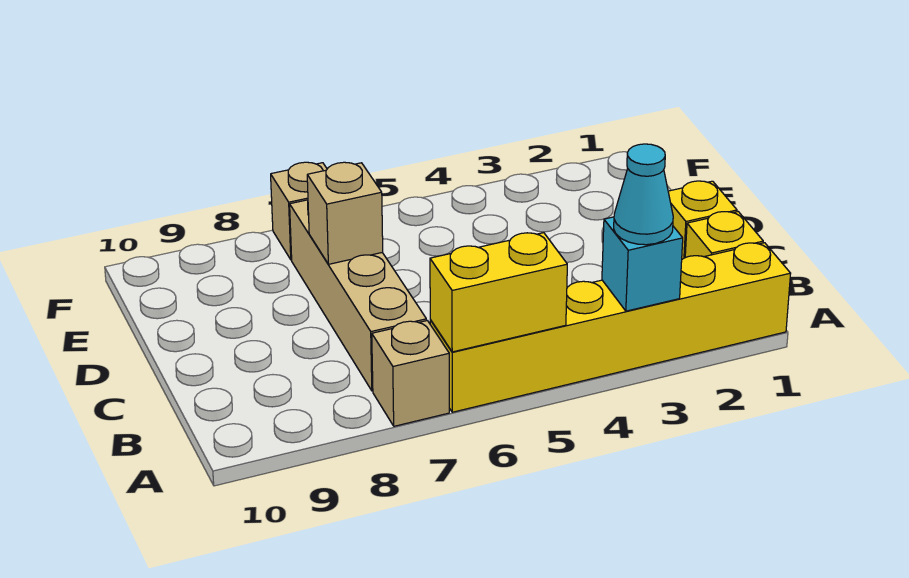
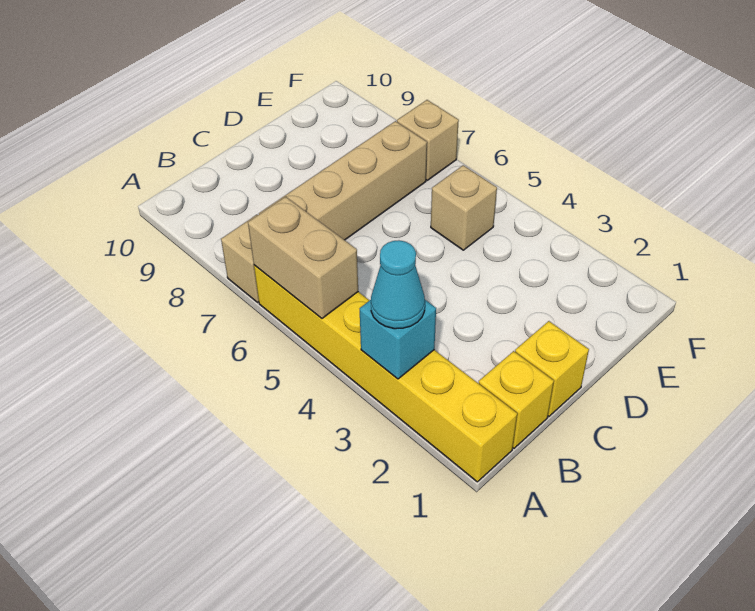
yellow 1x2 brick [430,233,567,352] -> tan 1x2 brick [248,197,358,318]
tan 1x1 brick [307,162,383,264] -> tan 1x1 brick moved to [431,165,497,250]

